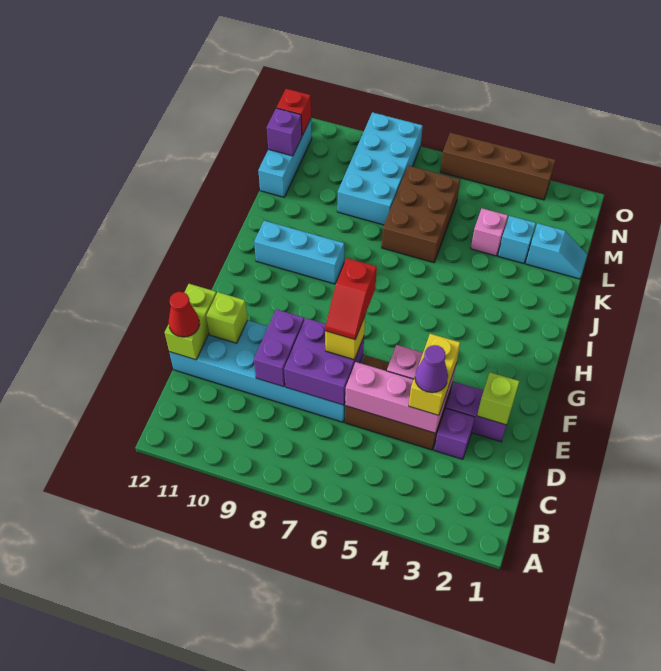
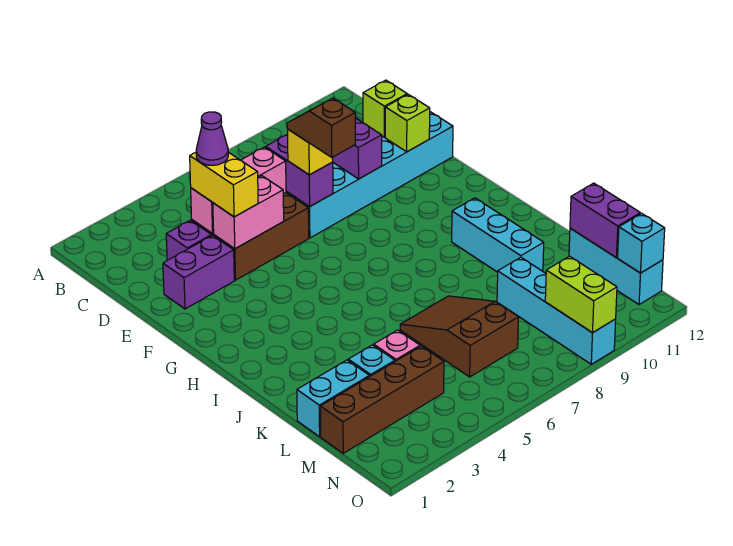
purple 2x2 brick [284,318,364,405] -> purple 1x2 brick [266,134,333,207]
lime 1x2 brick [165,284,217,360] -> lime 1x2 brick moved to [545,256,617,333]
red 1x1 cone [169,292,200,337] -> none
lime 1x1 brick [477,372,520,425] -> lime 1x1 brick moved to [363,80,407,137]
red 1x2 slope [325,258,377,340] -> brown 1x2 slope [287,98,355,157]
cyan 1x3 brick [254,221,344,284] -> cyan 1x3 brick turned to [452,198,544,272]
brown 2x3 brick [382,166,460,263] -> brown 2x3 slope [400,296,519,377]
cyan 1x2 slope [526,223,587,279] -> cyan 1x2 brick [297,360,370,437]
cyan 2x4 brick [337,112,423,225] -> cyan 1x4 brick [497,257,616,364]
purple 1x1 brick [267,108,302,156] -> purple 1x2 brick [570,183,640,257]
red 1x1 brick [277,89,311,136] -> cyan 1x1 brick [618,213,665,273]
brown 1x4 brick [440,132,556,200] -> brown 1x4 brick moved to [320,346,444,453]

